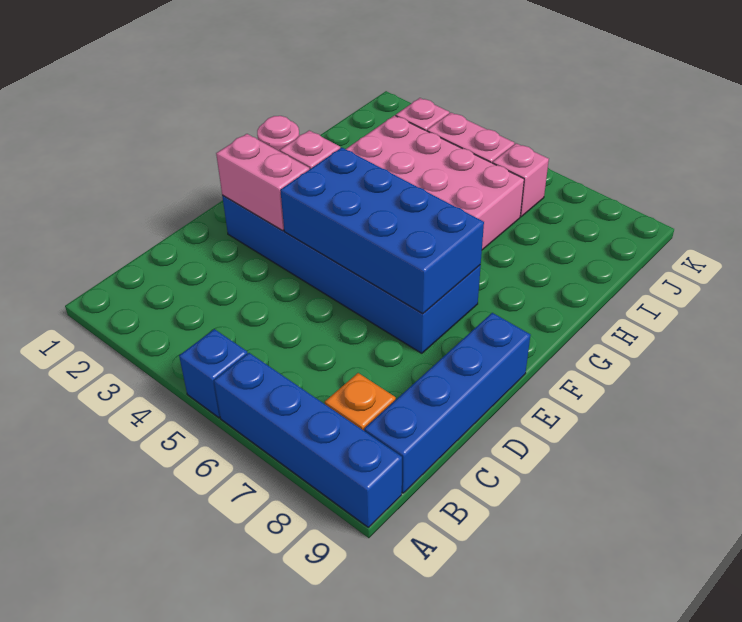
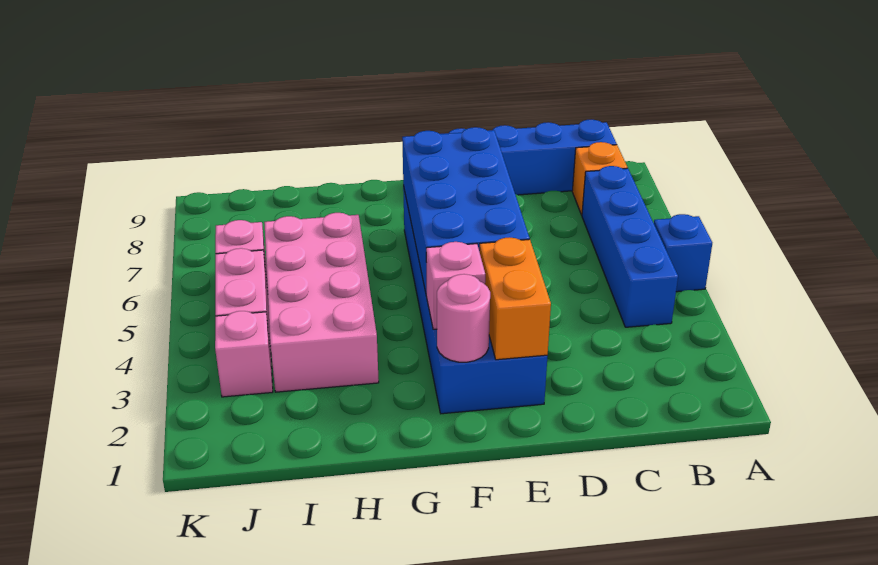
blue 1x4 brick [214,353,402,527] -> blue 1x4 brick moved to [582,166,678,327]
pink 1x2 brick [216,134,310,230] -> orange 1x2 brick [480,237,551,360]

